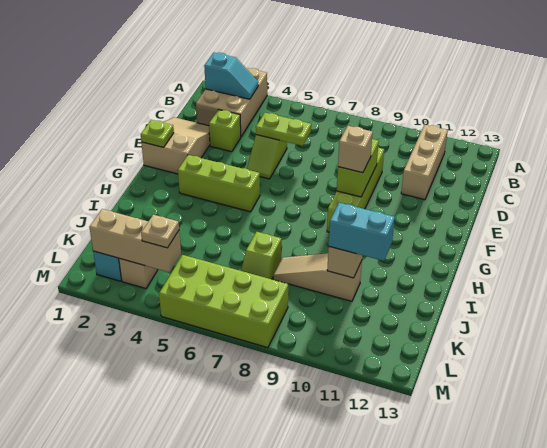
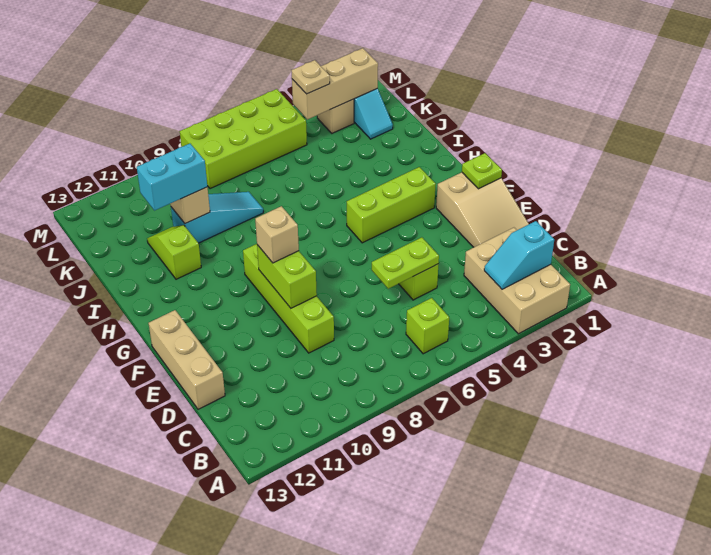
tan 1x3 brick [401,125,448,200] -> tan 1x3 brick moved to [148,310,225,409]
lime 1x1 brick [209,110,241,152] -> lime 1x1 brick moved to [406,298,449,354]
lime 1x2 slope [241,232,281,279] -> lime 1x2 slope moved to [147,225,201,279]
tan 1x3 slope [273,253,362,301] -> cyan 1x3 slope [171,192,263,243]

